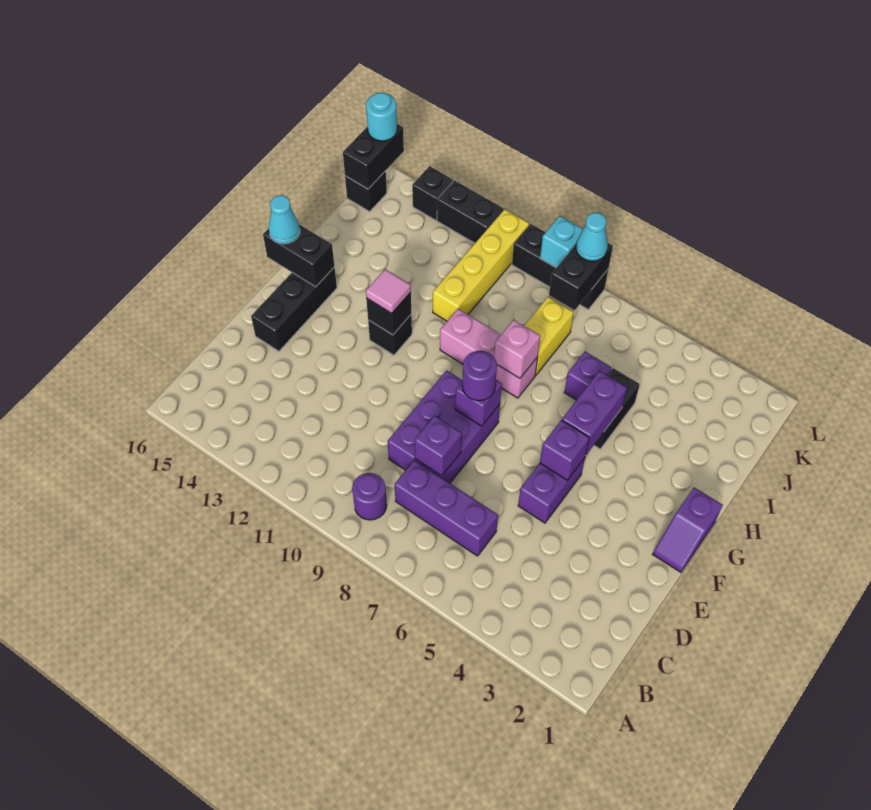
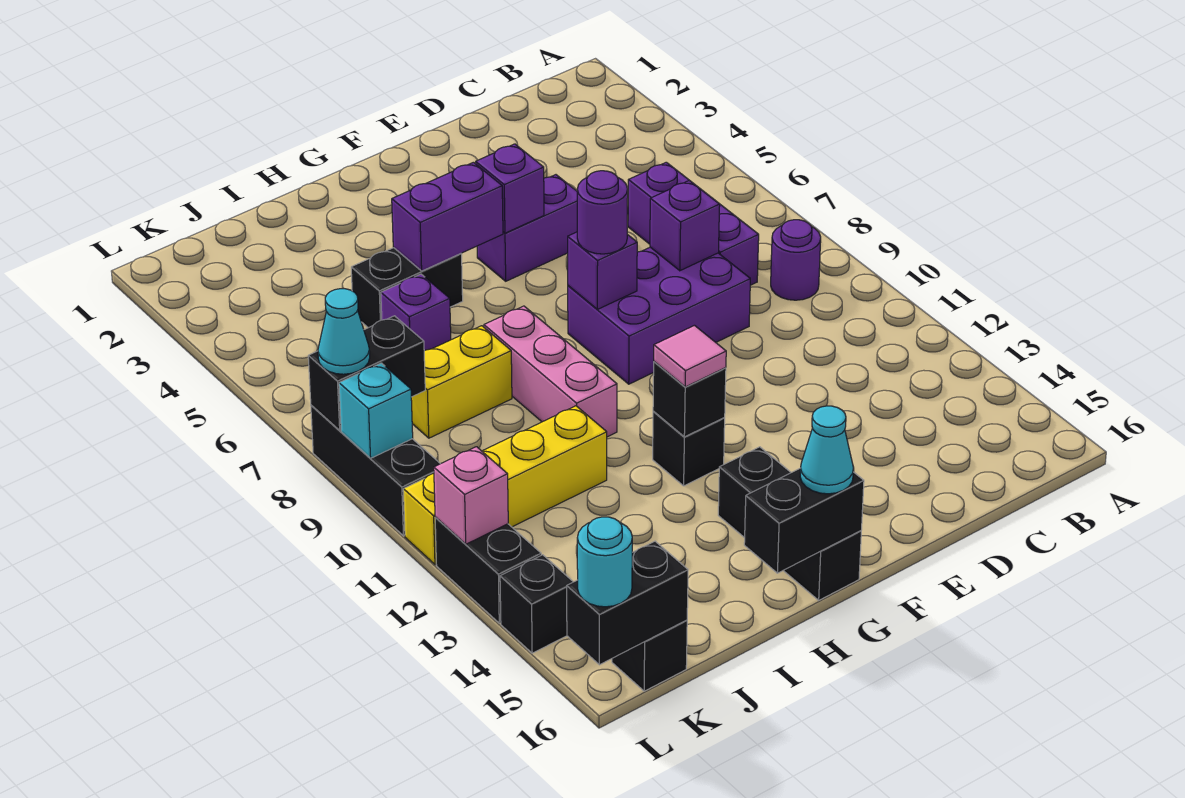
black 1x3 brick [251,267,337,351] -> black 1x3 brick turned to [718,447,861,600]
purple 1x2 slope [653,487,722,572] -> none
black 1x2 brick [263,225,335,287] -> black 1x2 brick turned to [744,469,864,573]
pink 1x1 brick [494,320,540,378] -> pink 1x1 brick moved to [434,447,508,544]

